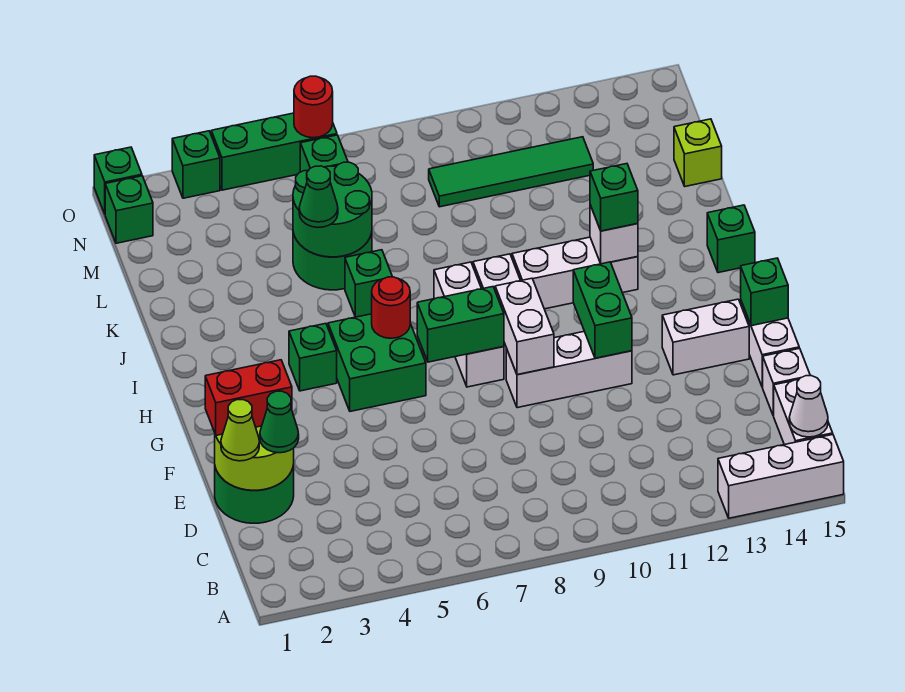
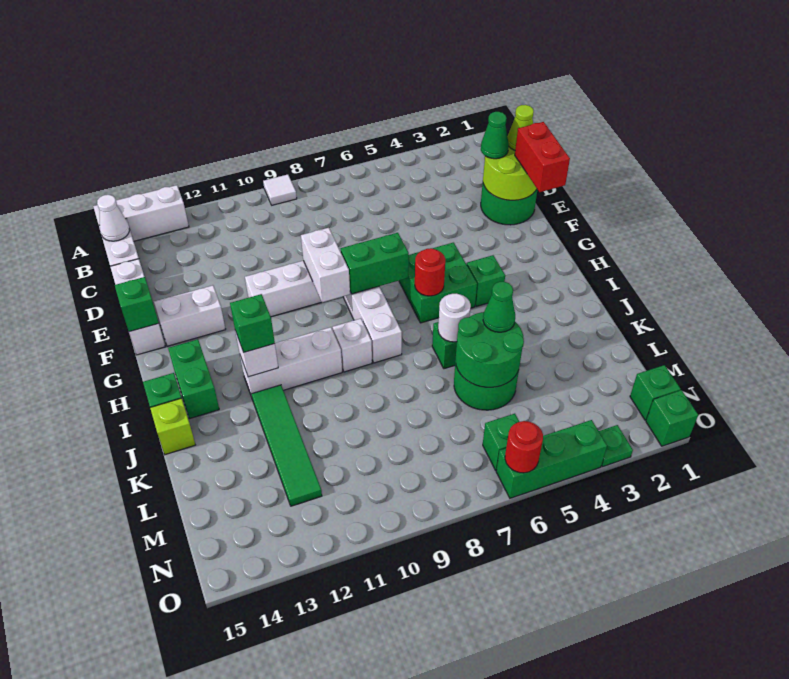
none -> white 1x1 tile [263,174,297,205]
red 1x2 brick [205,360,292,435] -> red 1x2 brick turned to [515,122,570,192]
green 1x2 brick [573,262,632,358] -> green 1x2 brick moved to [168,339,219,419]
none -> white 1x1 round brick [438,293,471,342]
lime 1x1 brick [674,119,722,186] -> lime 1x1 brick moved to [150,398,195,455]
green 1x4 tile [429,137,593,207] -> green 1x4 tile turned to [252,385,322,506]
green 1x1 brick [172,131,220,198] -> green 1x1 plate [599,425,633,467]

